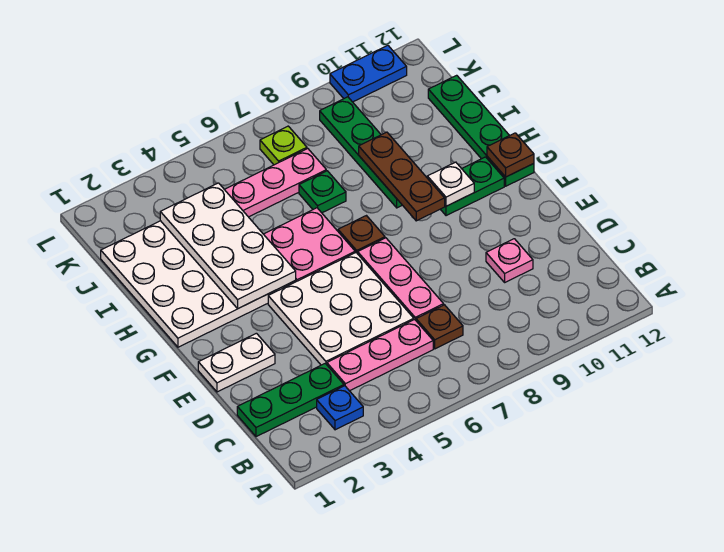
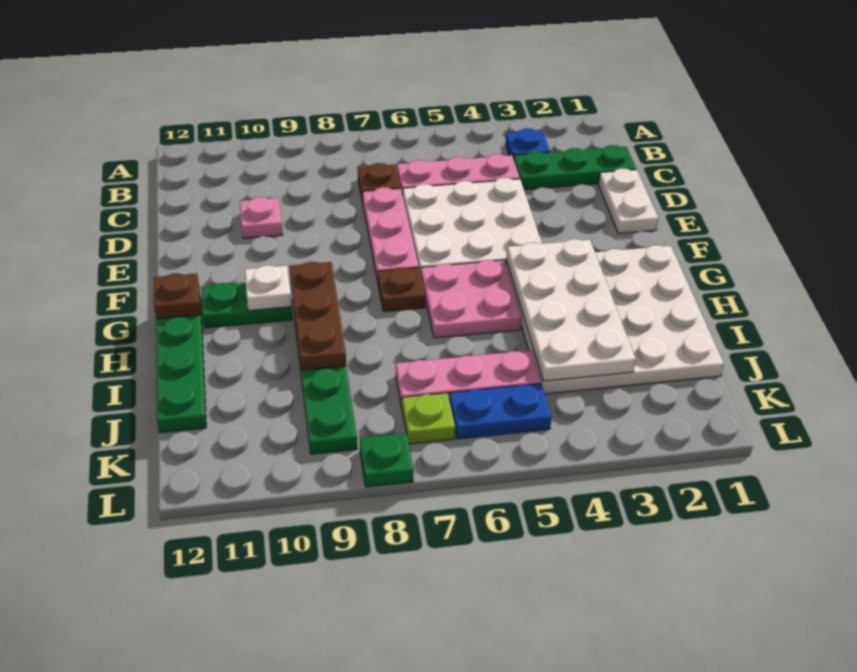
white 1x2 plate [198,333,275,392] -> white 1x2 plate turned to [598,168,658,234]
green 1x1 plate [299,171,346,213] -> green 1x1 plate moved to [360,433,414,487]
blue 1x2 plate [330,45,407,102] -> blue 1x2 plate moved to [449,384,552,439]

